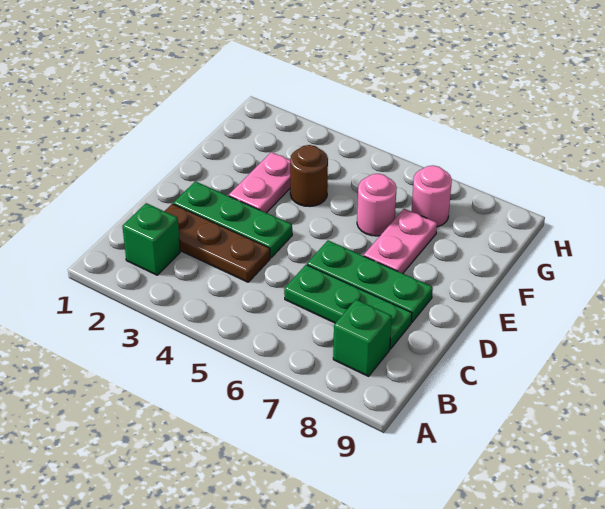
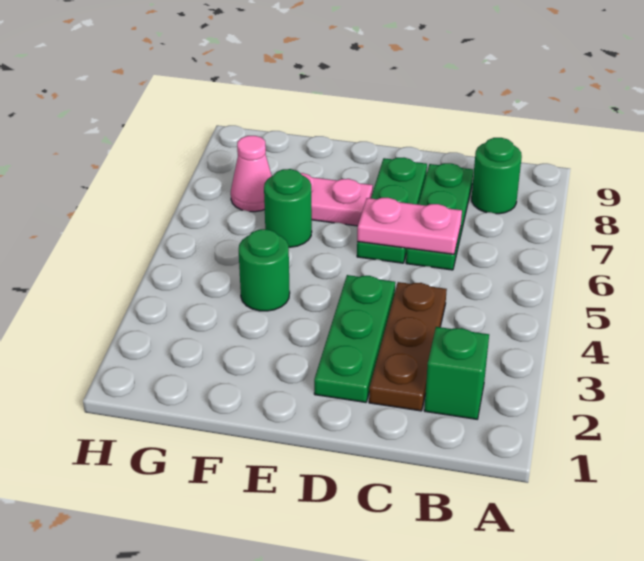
green 1x1 brick [333,299,392,376] -> green 1x1 round brick [472,138,522,214]
pink 1x2 plate [229,152,290,213] -> pink 1x2 plate moved to [357,198,462,254]
brown 1x1 round brick [290,145,328,206] -> green 1x1 round brick [239,229,290,311]
pink 1x1 round brick [357,174,397,236] -> green 1x1 round brick [264,169,312,247]
pink 1x1 round brick [411,166,452,227] -> pink 1x1 cone [231,136,272,212]

